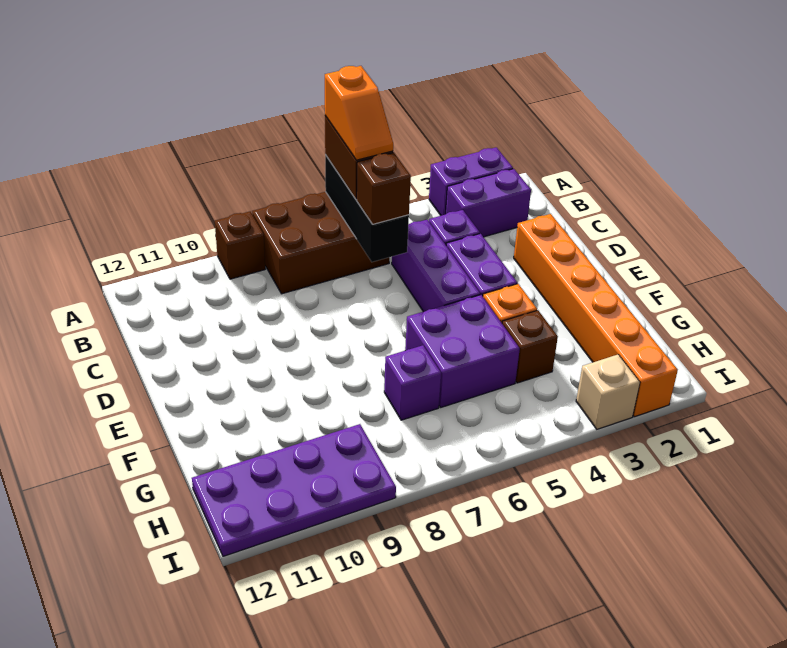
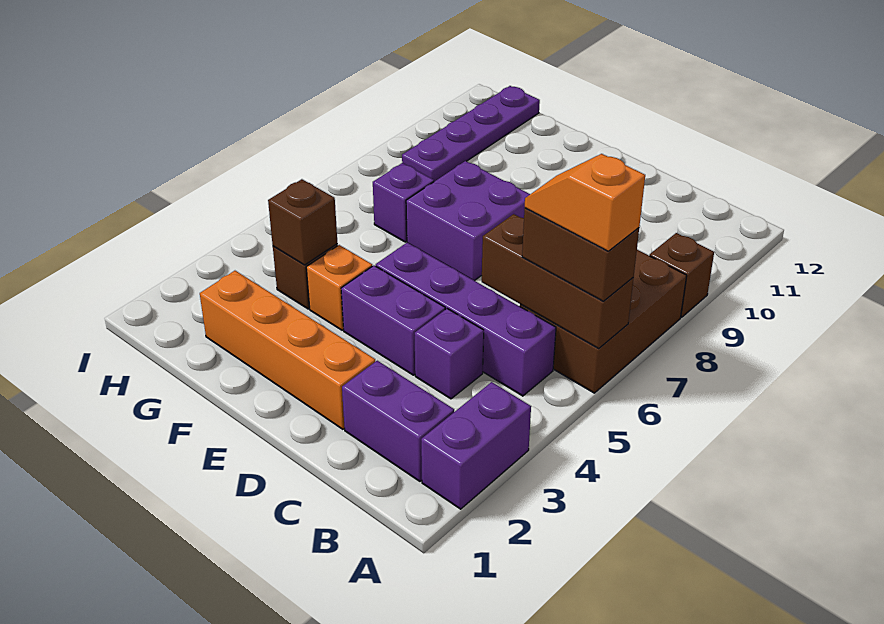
black 1x3 brick [325,155,409,262] -> brown 1x3 brick [482,214,633,348]
purple 1x2 brick [446,169,531,237] -> purple 1x2 brick turned to [342,361,454,481]
purple 1x3 brick [392,220,480,312] -> purple 1x4 brick [376,243,556,396]
brown 1x1 brick [357,153,411,224] -> brown 1x1 brick moved to [268,179,337,265]
orange 1x6 brick [514,214,678,417] -> orange 1x4 brick [200,271,375,429]
purple 2x2 brick [405,295,520,407] -> purple 2x2 brick moved to [406,161,530,281]
purple 2x4 plate [192,424,396,556] -> purple 1x4 plate [402,86,540,181]
tan 1x1 brick [576,355,640,429] -> none

